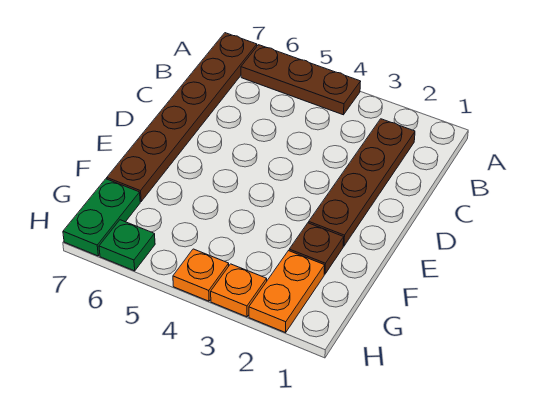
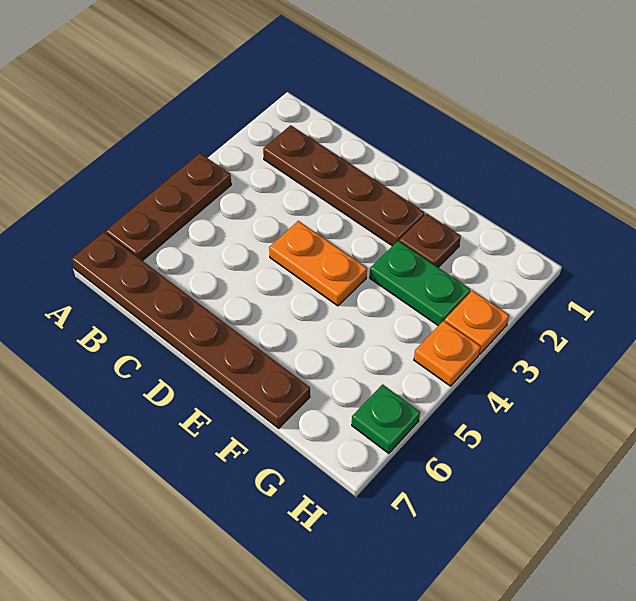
orange 1x2 plate [249,251,325,333] -> orange 1x2 plate moved to [269,221,367,306]
green 1x2 plate [63,179,140,256] -> green 1x2 plate moved to [370,241,470,326]

